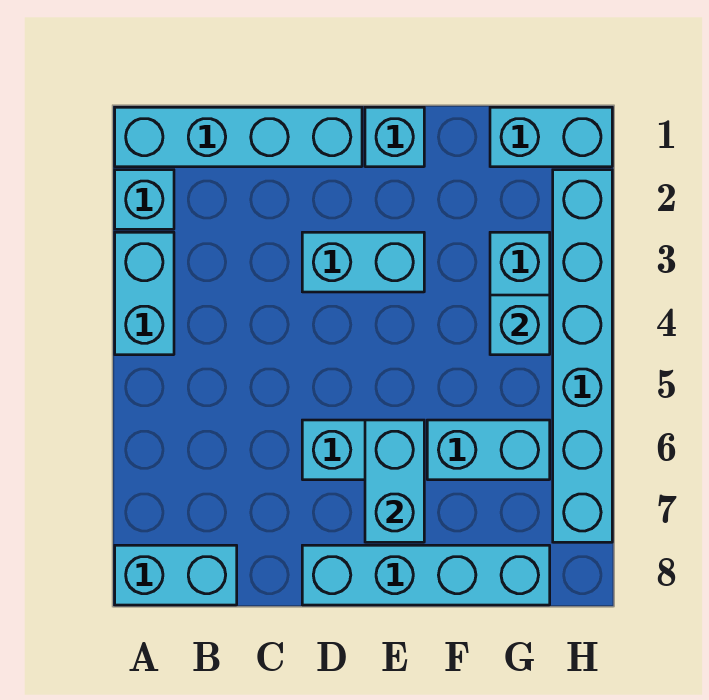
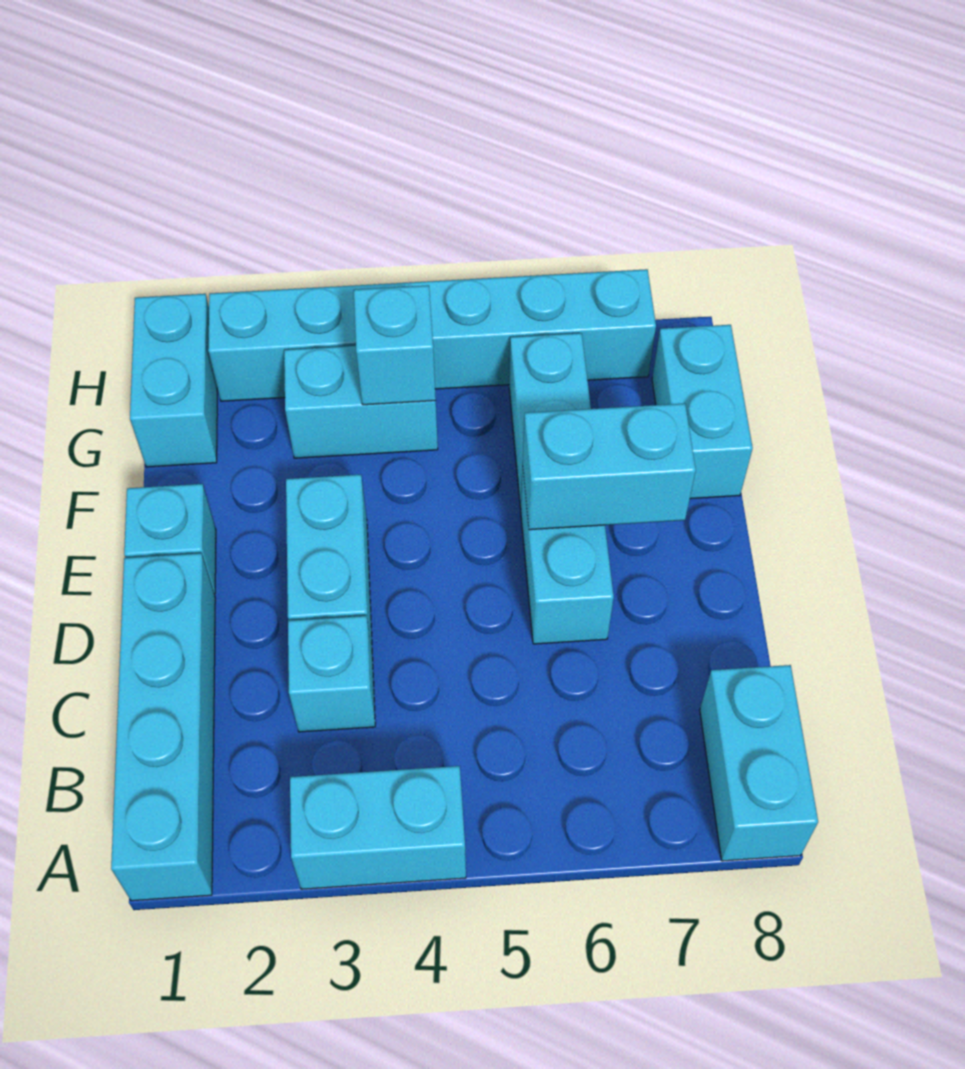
cyan 1x1 brick [115,170,174,229] -> cyan 1x1 brick moved to [288,616,375,732]
cyan 1x4 brick [302,545,550,605] -> cyan 1x2 brick [652,325,753,499]

